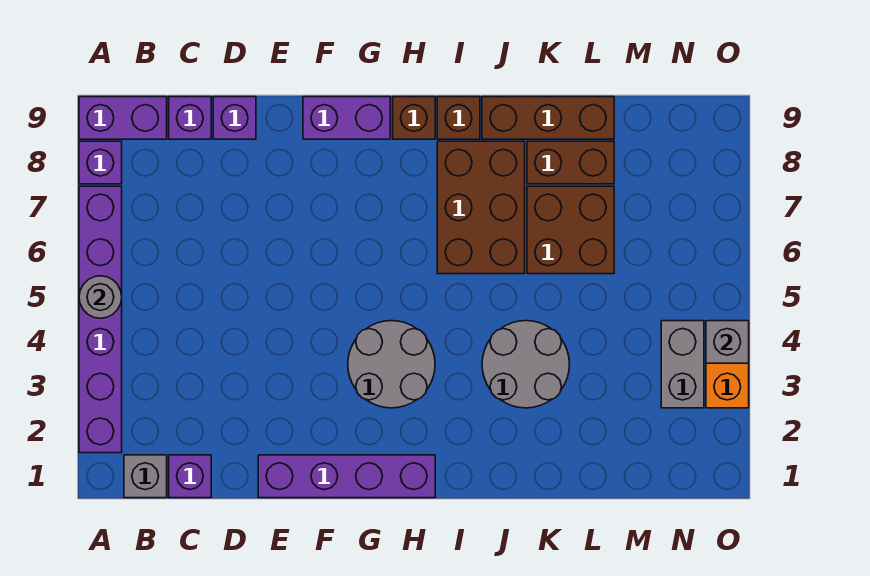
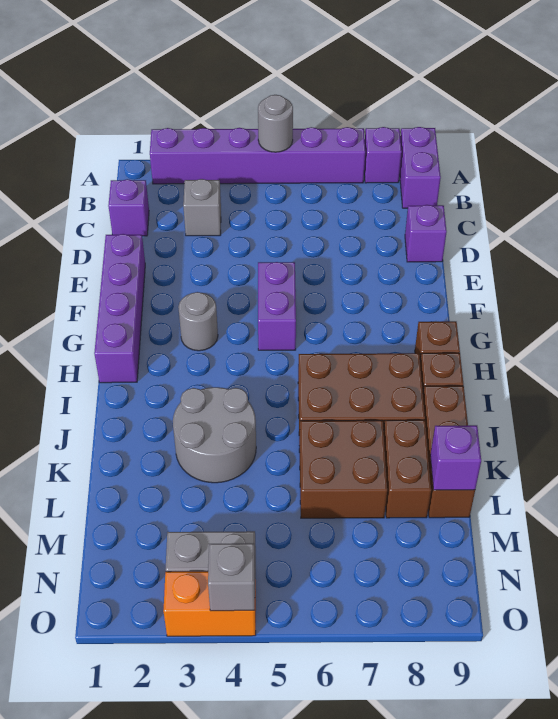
grey 1x1 brick [124,455,167,498] -> grey 1x1 brick moved to [183,179,221,236]
purple 1x1 brick [169,97,211,139] -> purple 1x1 brick moved to [430,425,481,490]
purple 1x2 brick [303,97,390,139] -> purple 1x2 brick moved to [258,262,296,350]
grey 2x2 round brick [348,321,435,408] -> grey 1x1 round brick [178,292,218,351]

